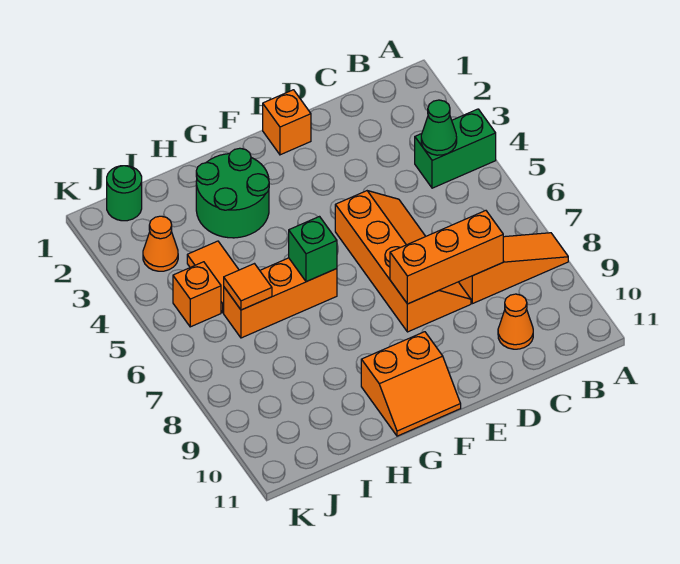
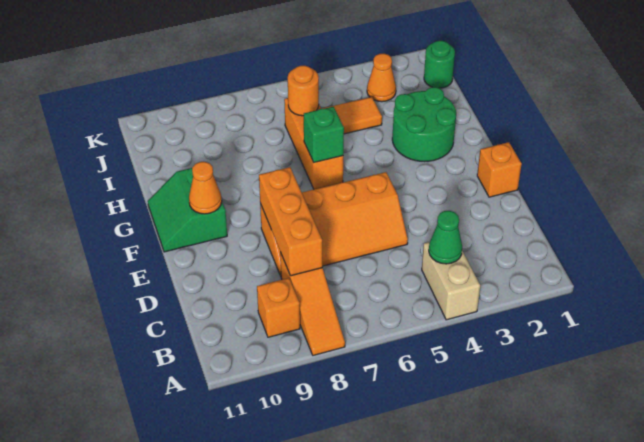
green 1x2 brick [415,109,496,188] -> tan 1x2 brick [422,242,480,320]
orange 1x1 cone [498,294,533,349] -> orange 1x1 cone moved to [189,162,222,214]
orange 2x2 slope [361,332,461,436] -> green 2x2 slope [148,168,227,252]
orange 1x1 tile [224,264,272,310] -> orange 1x1 round brick [288,66,319,116]
orange 1x1 brick [173,262,221,327] -> orange 1x1 brick moved to [257,278,300,337]

